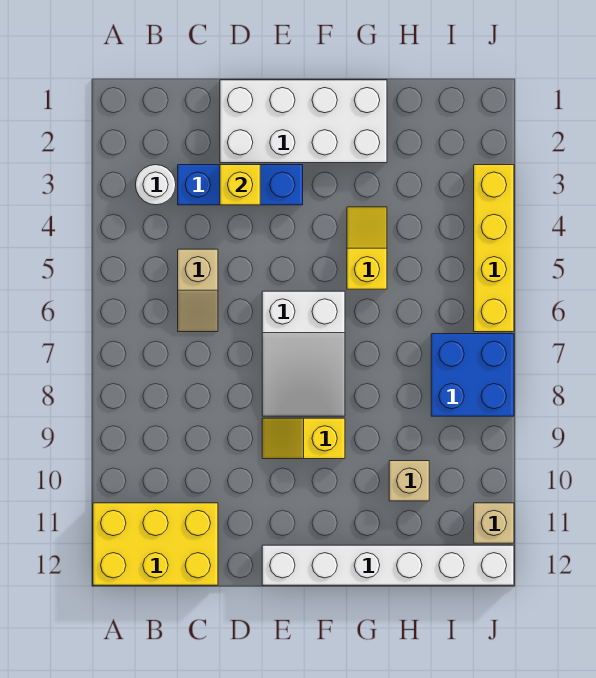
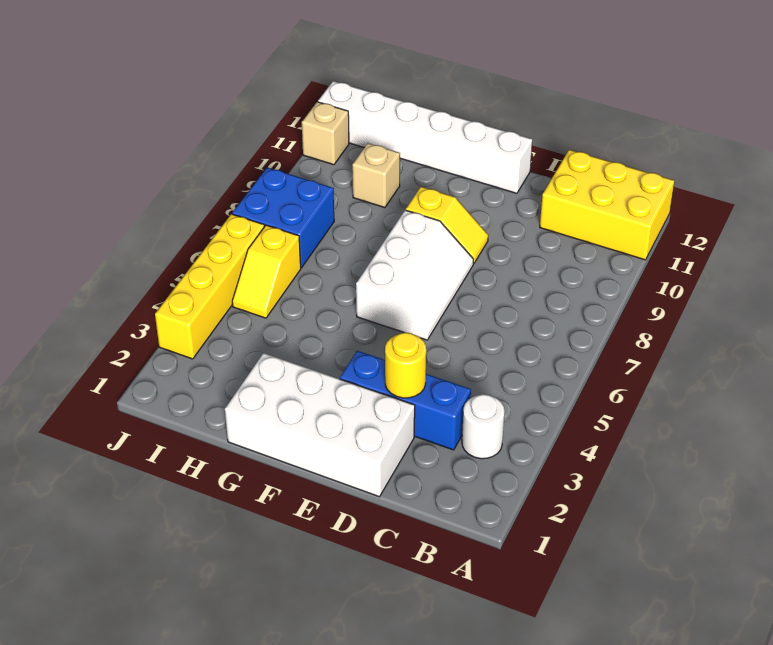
tan 1x2 slope [178,249,218,332] -> none
yellow 1x1 brick [220,165,260,205] -> yellow 1x1 round brick [385,333,426,398]
white 2x3 slope [262,291,345,416] -> white 2x3 slope turned to [356,210,474,340]
yellow 1x2 slope [347,207,387,289] -> yellow 1x2 slope moved to [232,225,301,318]

